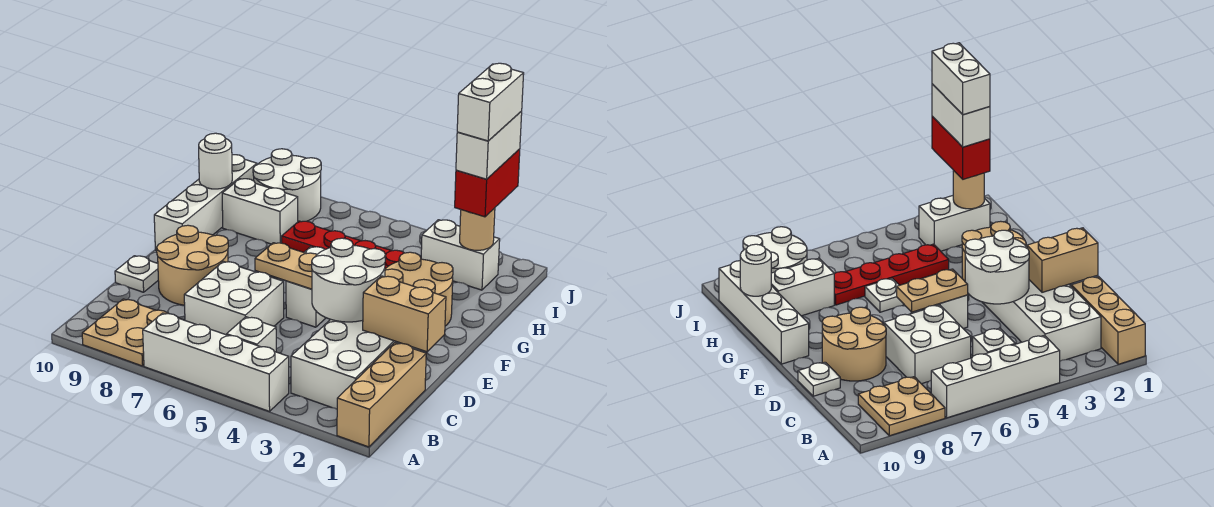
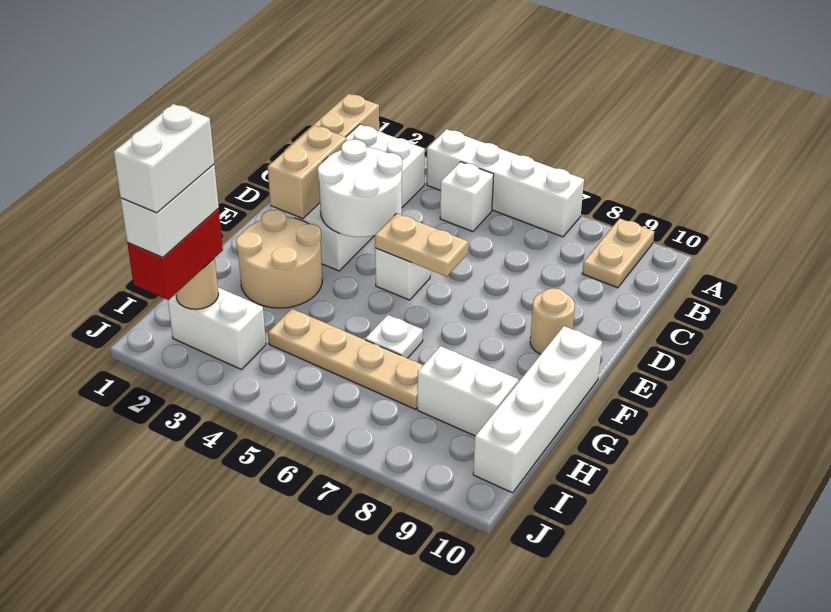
tan 2x2 plate [82,299,168,366] -> tan 1x2 plate [582,218,654,288]
white 2x2 brick [184,262,284,335] -> none
tan 1x2 brick [363,276,446,352] -> tan 1x2 brick turned to [268,125,347,219]
tan 2x2 round brick [157,225,228,305] -> tan 1x1 round brick [530,288,575,354]
white 1x1 plate [115,256,158,292] -> none
red 1x4 plate [282,221,404,269] -> tan 1x4 plate [268,309,423,409]
white 1x1 round brick [199,133,232,189] -> none
white 2x2 round brick [253,149,321,222] -> none

